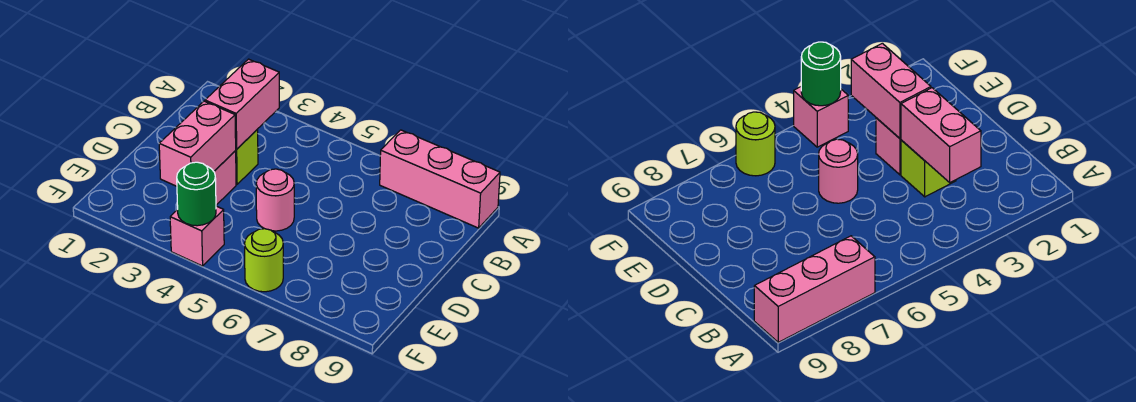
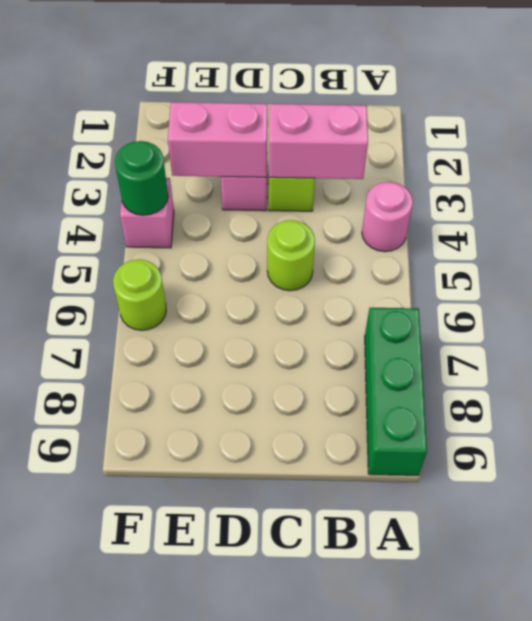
pink 1x3 brick [380,130,500,228] -> green 1x3 brick [365,308,427,475]
none -> lime 1x1 round brick [267,220,315,291]
pink 1x1 round brick [256,169,294,231] -> pink 1x1 round brick moved to [362,182,413,252]

